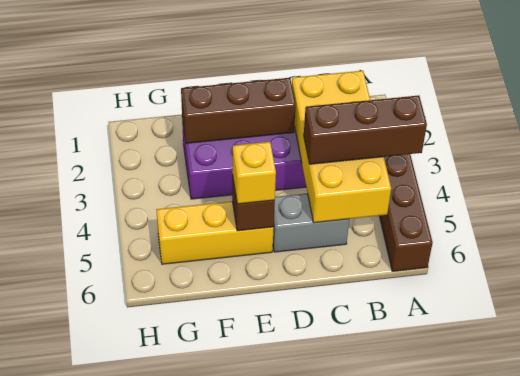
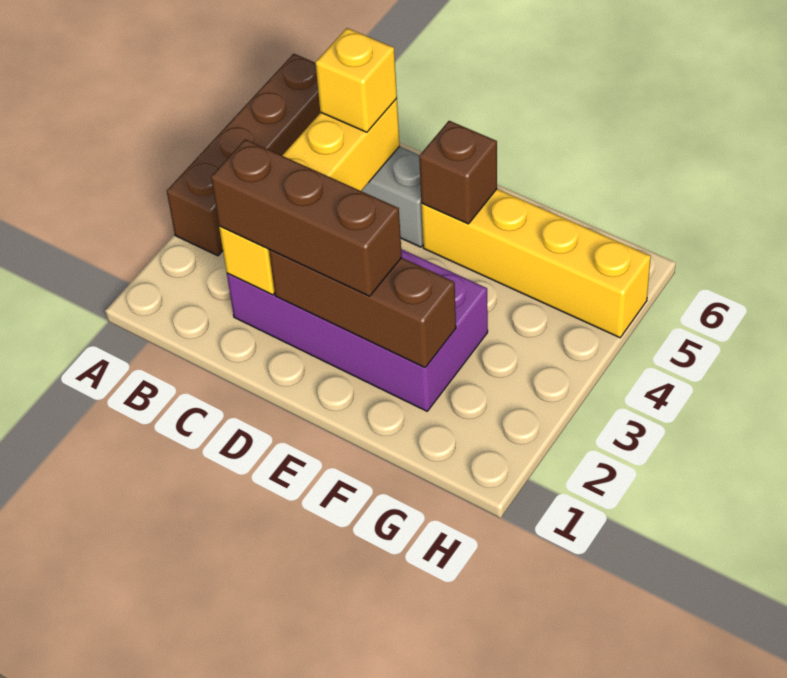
brown 1x3 brick [304,95,427,164] -> brown 1x3 brick moved to [211,139,402,296]
yellow 2x4 brick [292,71,391,223] -> yellow 1x4 brick [219,98,400,295]
yellow 1x3 brick [156,201,274,264] -> yellow 1x4 brick [421,189,651,338]
yellow 1x1 brick [232,142,276,204] -> yellow 1x1 brick moved to [315,28,397,132]

